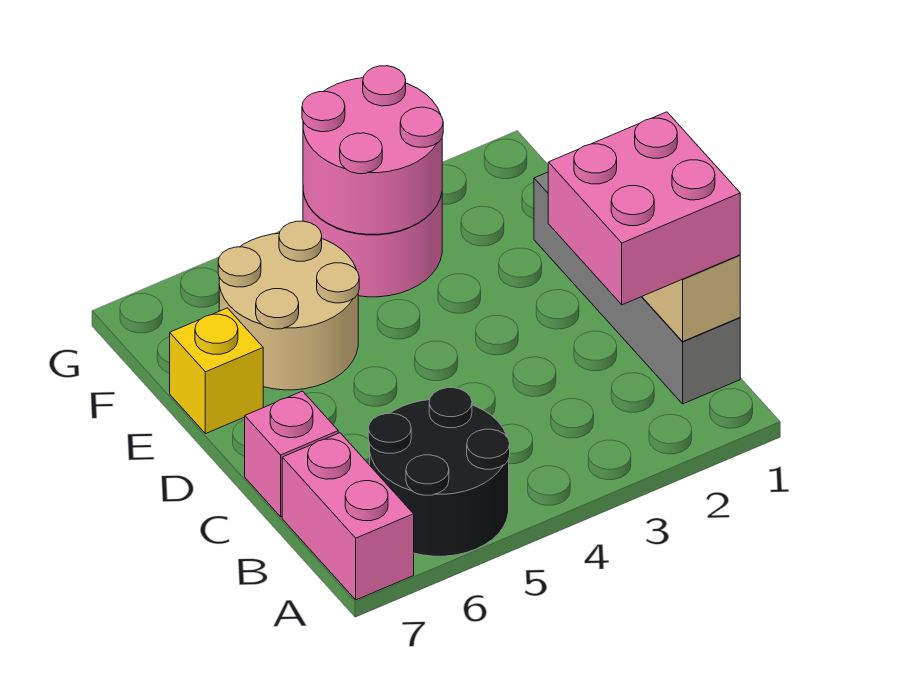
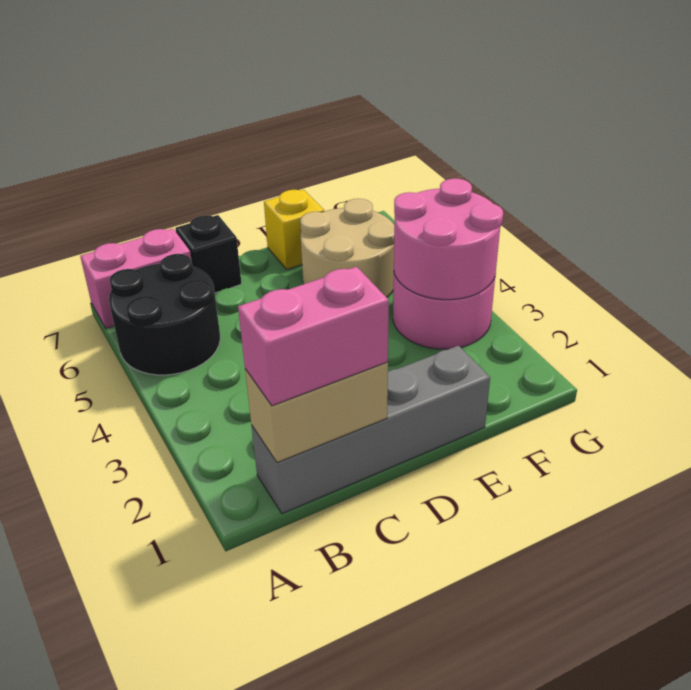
pink 2x2 brick [548,112,740,305] -> pink 1x2 brick [238,267,389,406]
pink 1x1 brick [245,391,338,517] -> black 1x1 brick [175,215,242,293]

